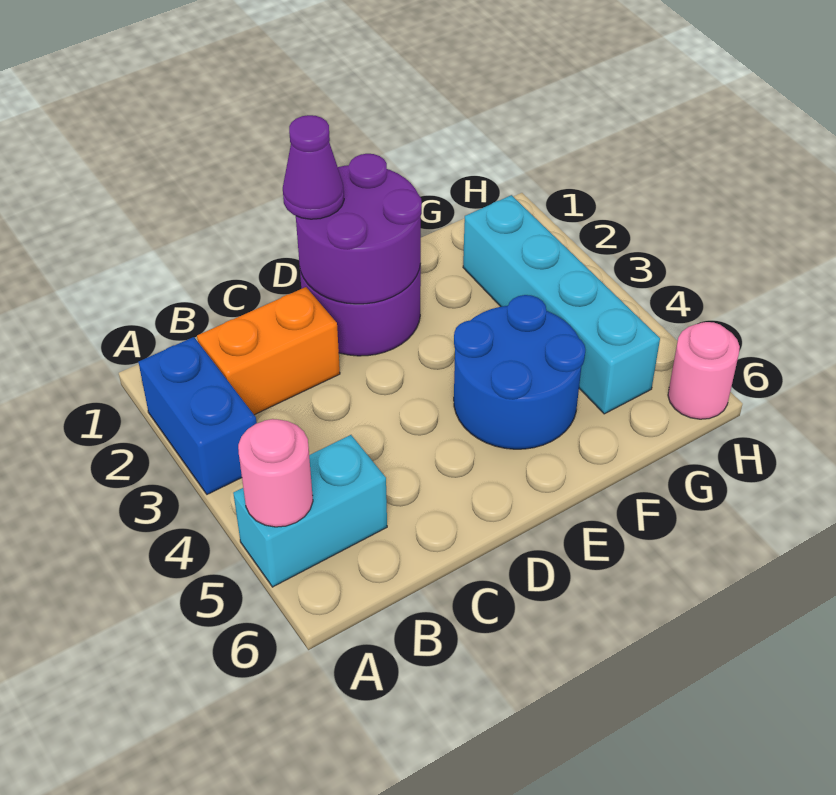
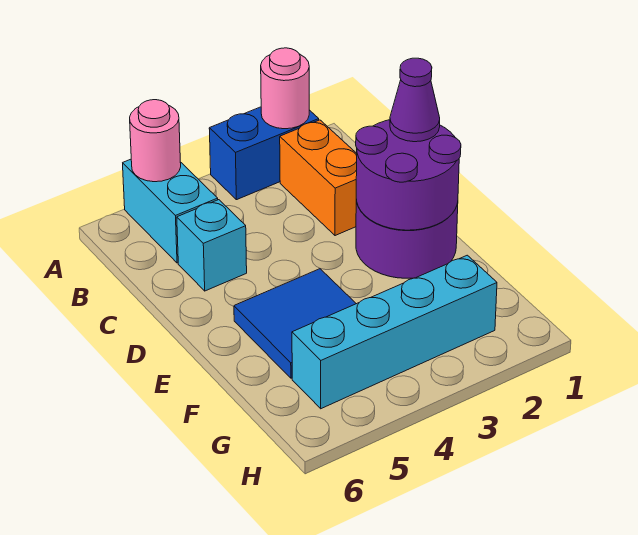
none -> cyan 1x1 brick [177,200,247,291]
blue 2x2 round brick [454,295,585,449] -> blue 2x2 tile [234,269,356,378]
pink 1x1 round brick [668,322,740,419] -> pink 1x1 round brick moved to [261,48,309,129]

